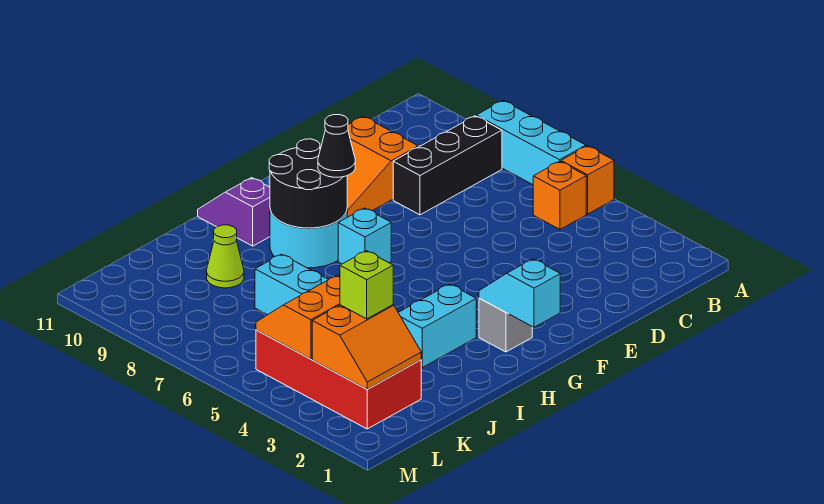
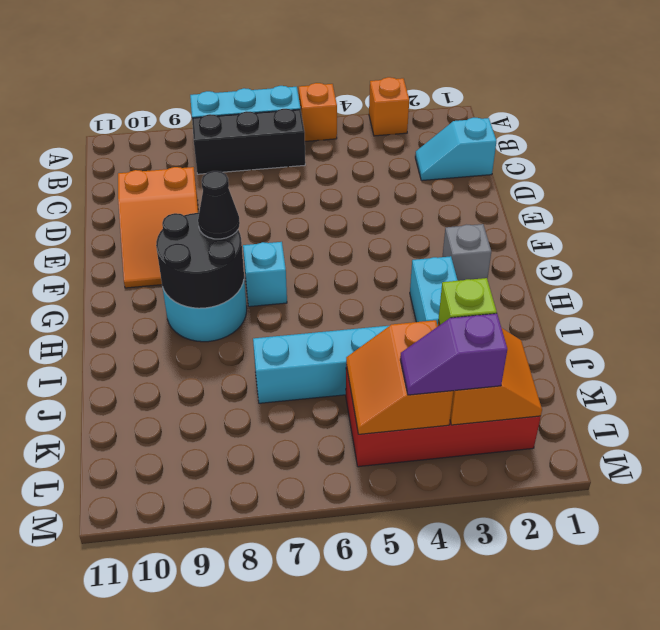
orange 1x1 brick [533,161,586,229] -> orange 1x1 brick moved to [369,77,409,136]
black 1x3 brick [393,116,502,215] -> black 1x3 brick turned to [192,109,305,174]
cyan 1x2 slope [479,259,560,327] -> cyan 1x2 slope moved to [415,117,496,181]
purple 1x2 slope [198,178,270,246] -> purple 1x2 slope moved to [400,313,507,395]
lime 1x1 cone [207,225,244,288] -> none

